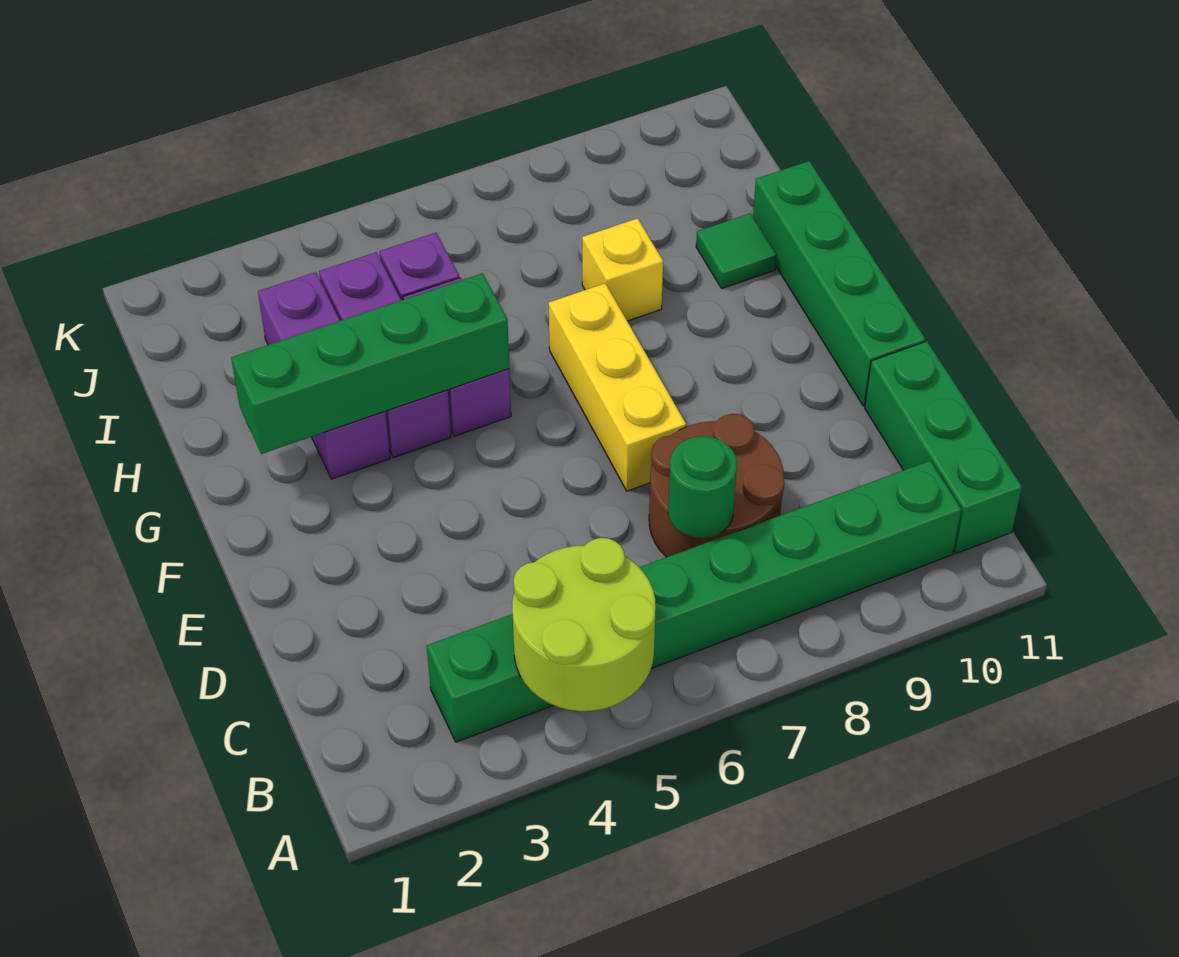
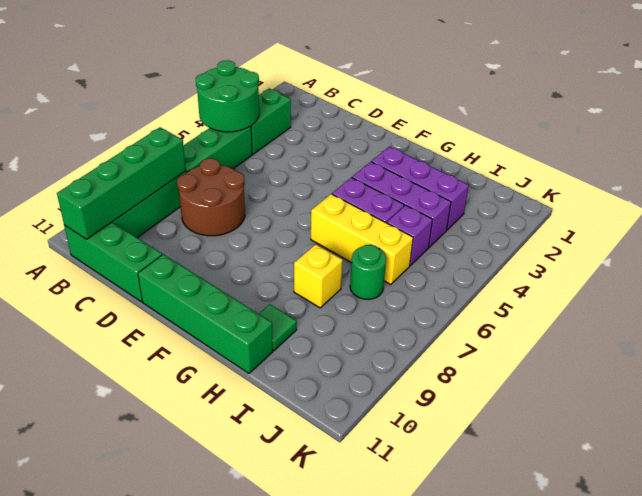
lime 2x2 round brick [512,538,656,711] -> green 2x2 round brick [196,60,259,132]
green 1x1 round brick [668,436,737,538] -> green 1x1 round brick moved to [350,245,386,299]
yellow 1x3 brick [549,283,686,491] -> yellow 1x3 brick moved to [311,194,413,285]
green 1x4 brick [231,273,509,454] -> green 1x4 brick moved to [57,127,186,239]

